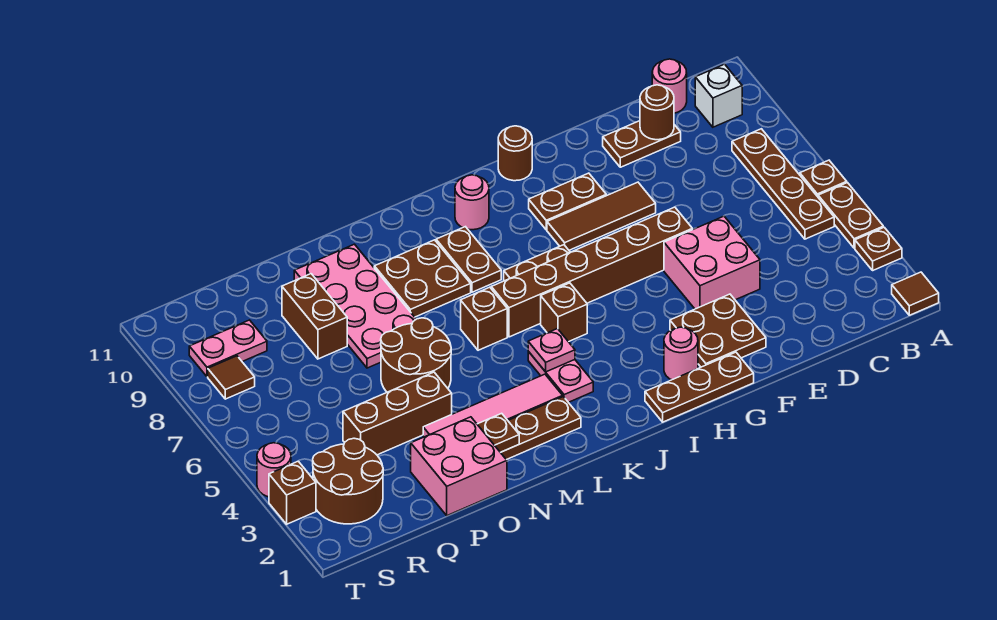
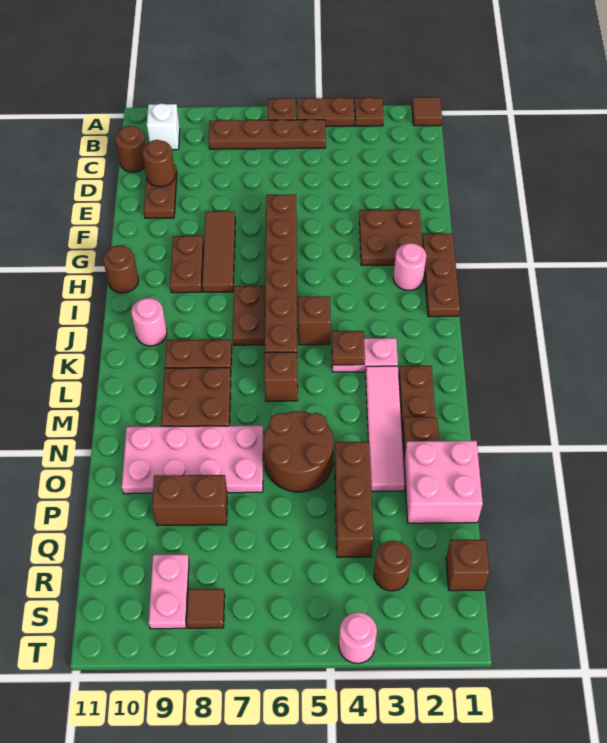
pink 1x1 round brick [652,59,687,113] -> brown 1x1 round brick [115,126,146,172]
pink 2x2 brick [664,216,760,309] -> none
pink 1x1 plate [528,329,575,372] -> brown 1x1 plate [332,331,365,365]
brown 2x2 round brick [313,438,383,524] -> brown 1x1 round brick [374,540,412,591]
brown 1x1 brick [269,461,316,524] -> brown 1x1 brick moved to [446,540,489,591]

